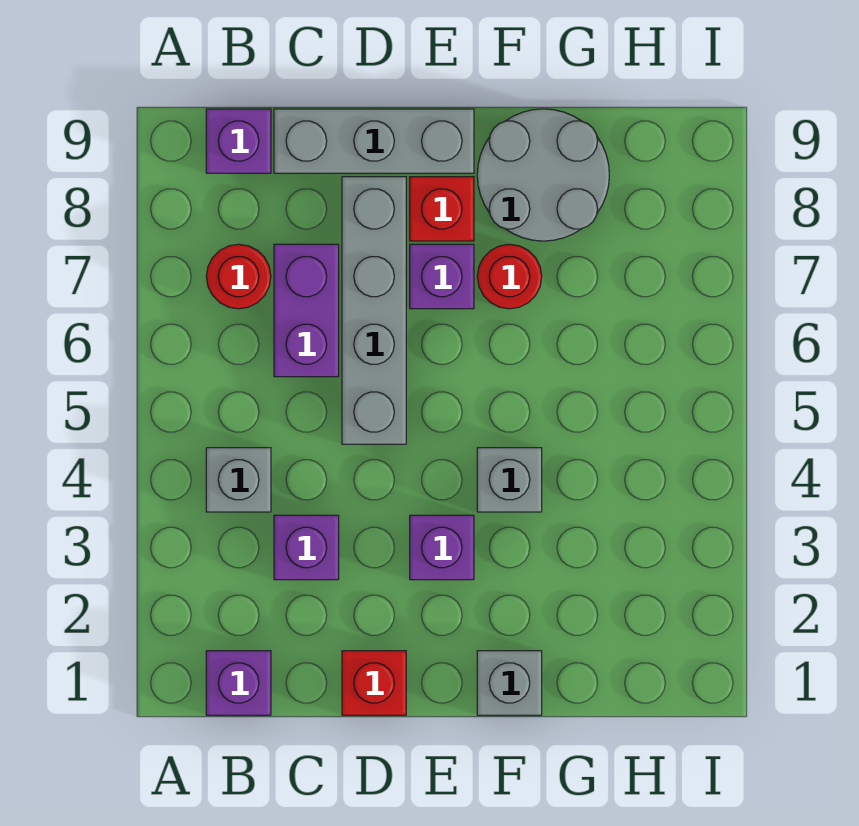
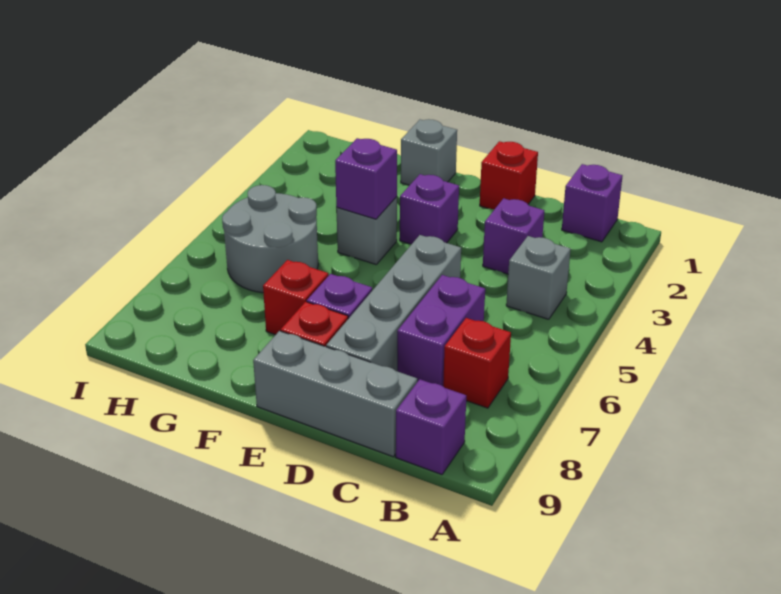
red 1x1 round brick [206,244,271,309] -> red 1x1 brick [443,318,511,408]
none -> purple 1x1 brick [335,138,397,219]
red 1x1 round brick [477,244,542,309] -> red 1x1 brick [263,260,328,335]
grey 2x2 round brick [477,109,609,241] -> grey 2x2 round brick moved to [222,185,318,293]

